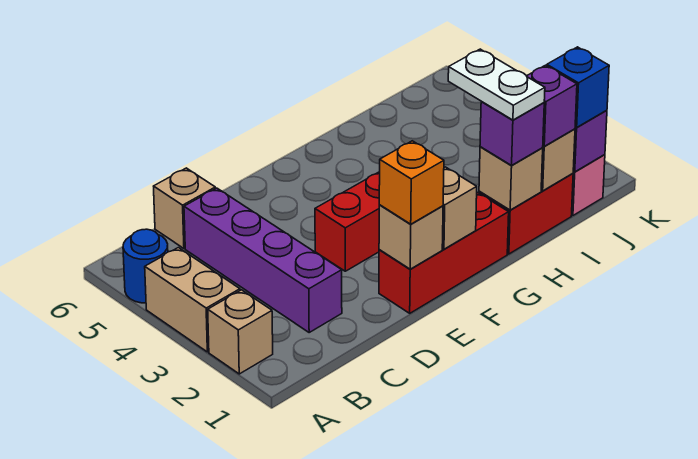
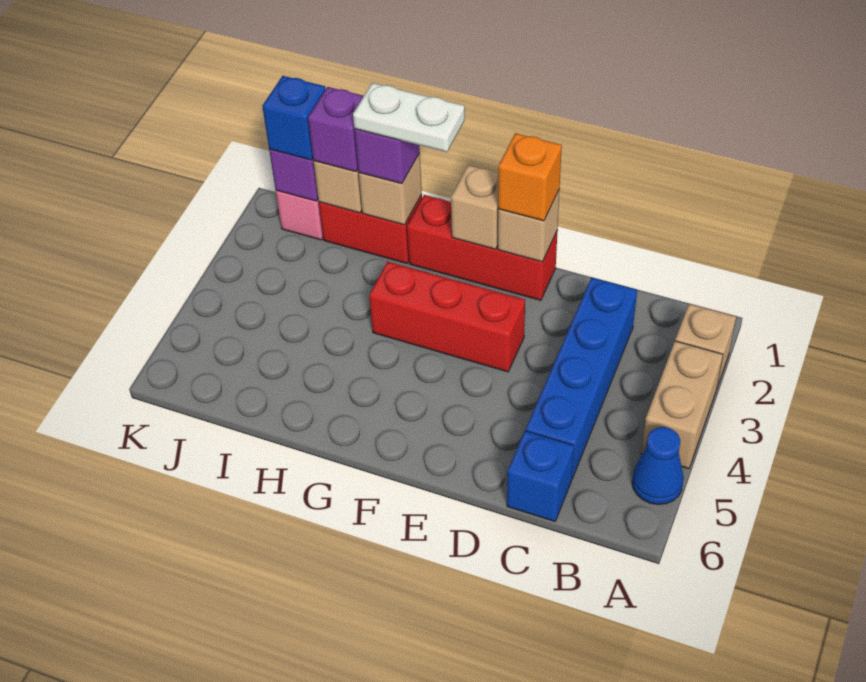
blue 1x1 round brick [123,229,168,303] -> blue 1x1 cone [632,427,684,505]
purple 1x4 brick [184,188,342,332] -> blue 1x4 brick [526,278,637,479]
tan 1x1 brick [154,168,215,248] -> blue 1x1 brick [507,431,574,521]
white 1x2 plate [448,49,545,120] -> white 1x2 plate turned to [353,83,465,152]

